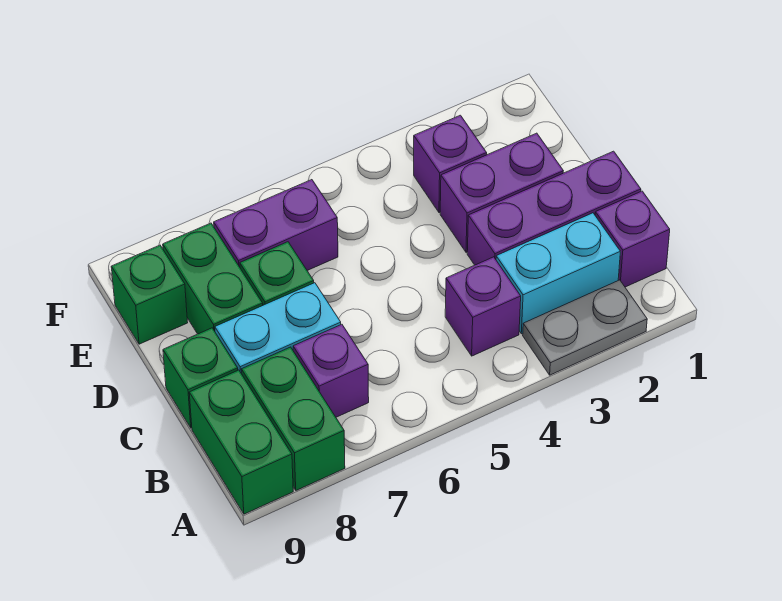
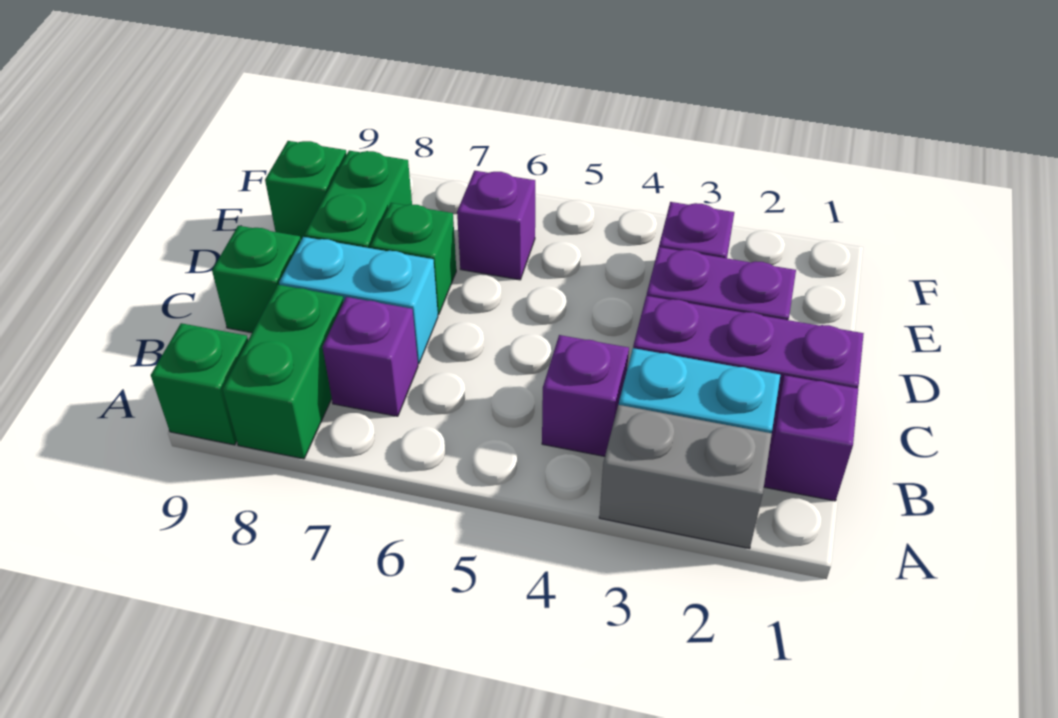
grey 1x2 plate [523,280,647,375] -> grey 1x2 brick [599,405,772,549]
green 1x2 brick [189,370,293,514] -> green 1x1 brick [151,323,248,445]
purple 1x2 brick [214,180,338,270] -> purple 1x1 brick [457,171,535,280]

